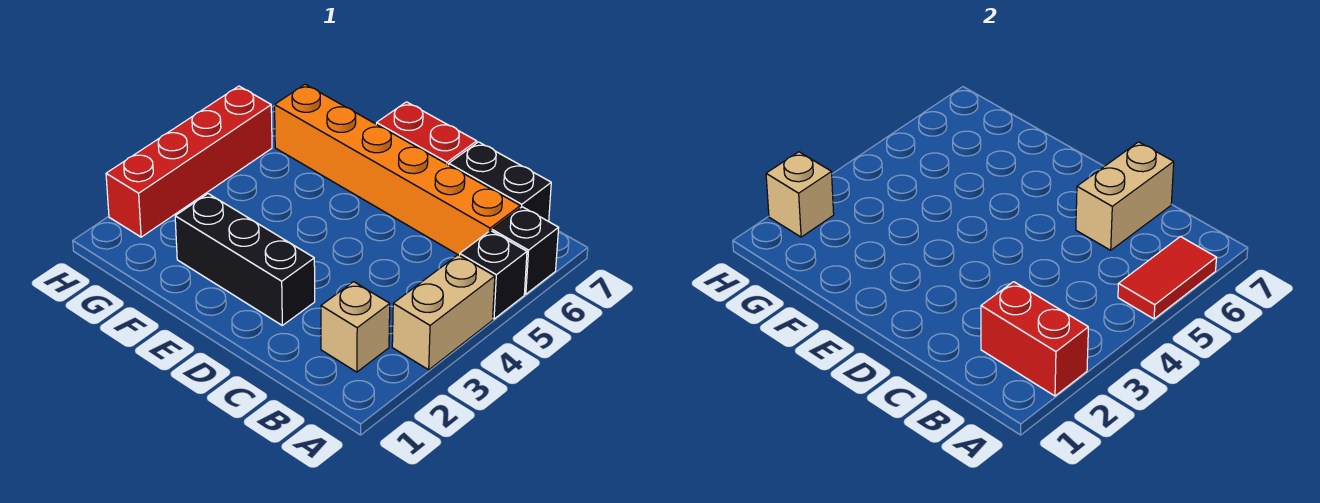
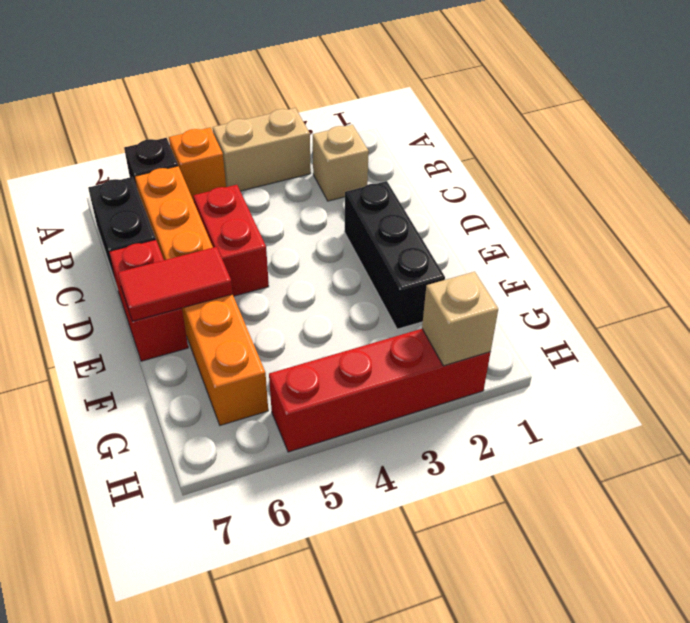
red 1x2 brick [981,282,1088,396] -> red 1x2 brick moved to [193,185,269,296]
black 1x1 brick [460,231,527,319] -> orange 1x1 brick [169,128,226,201]
red 1x2 tile [1118,237,1217,319] -> red 1x2 tile moved to [118,247,233,321]
tan 1x2 brick [1076,142,1174,250] -> none

